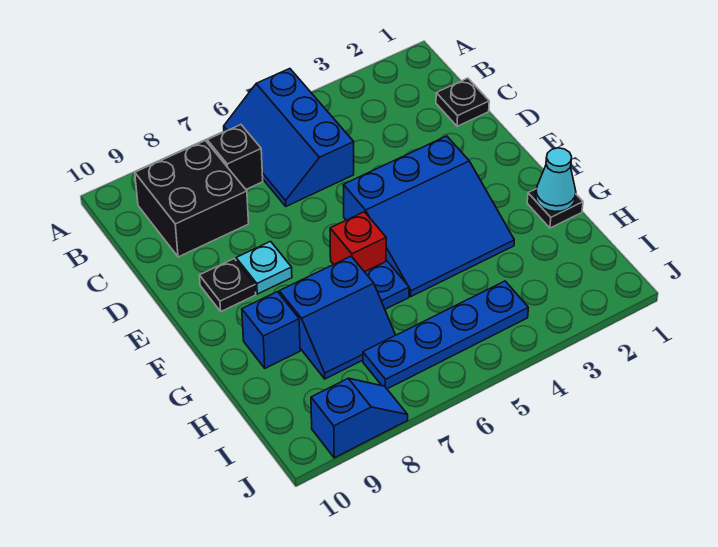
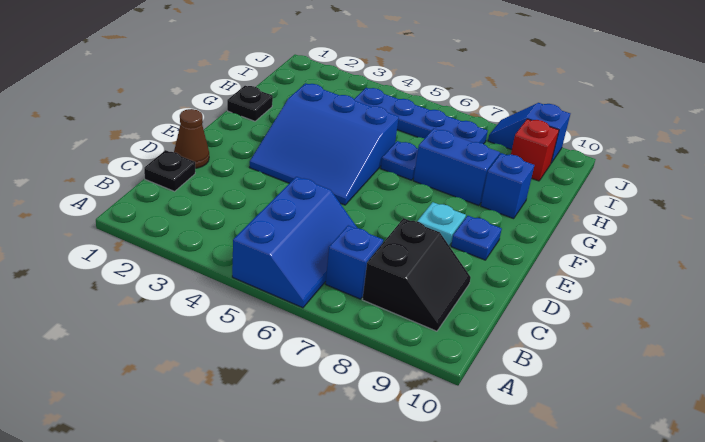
black 1x1 brick [207,125,263,189] -> blue 1x1 brick [326,225,383,299]
black 2x2 brick [135,141,249,257] -> black 2x2 slope [362,218,471,331]
none -> brown 1x1 cone [174,109,209,168]
blue 3x3 slope [343,136,514,296] -> blue 3x3 slope turned to [249,83,399,205]
black 1x1 plate [199,259,256,311] -> blue 1x1 plate [451,216,502,260]
red 1x1 brick [330,212,386,272] -> red 1x1 brick moved to [511,119,559,181]
cyan 1x1 cone [536,148,576,212] -> none

